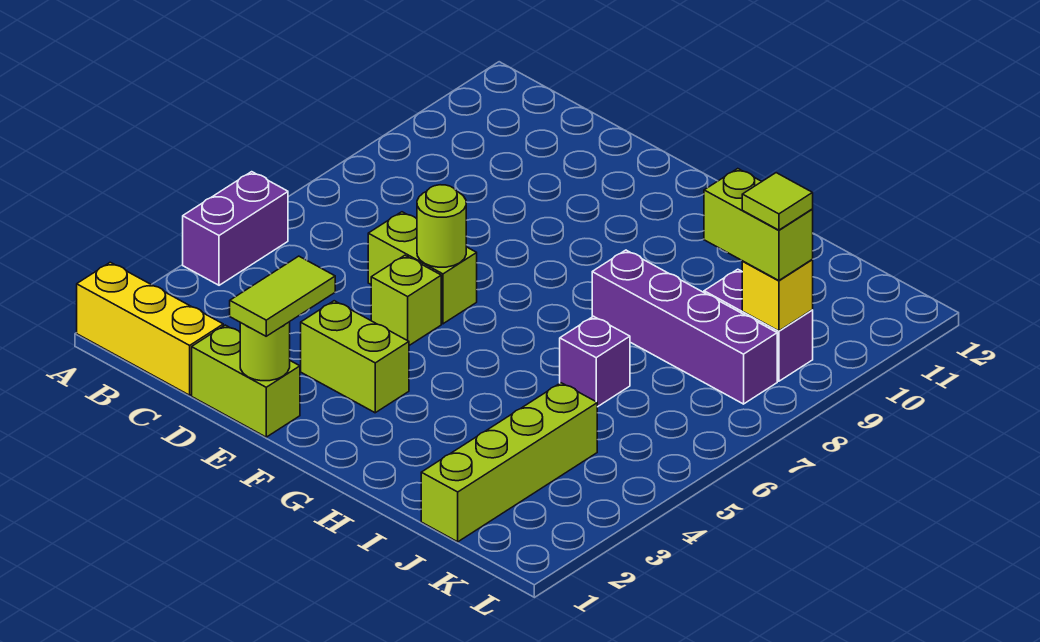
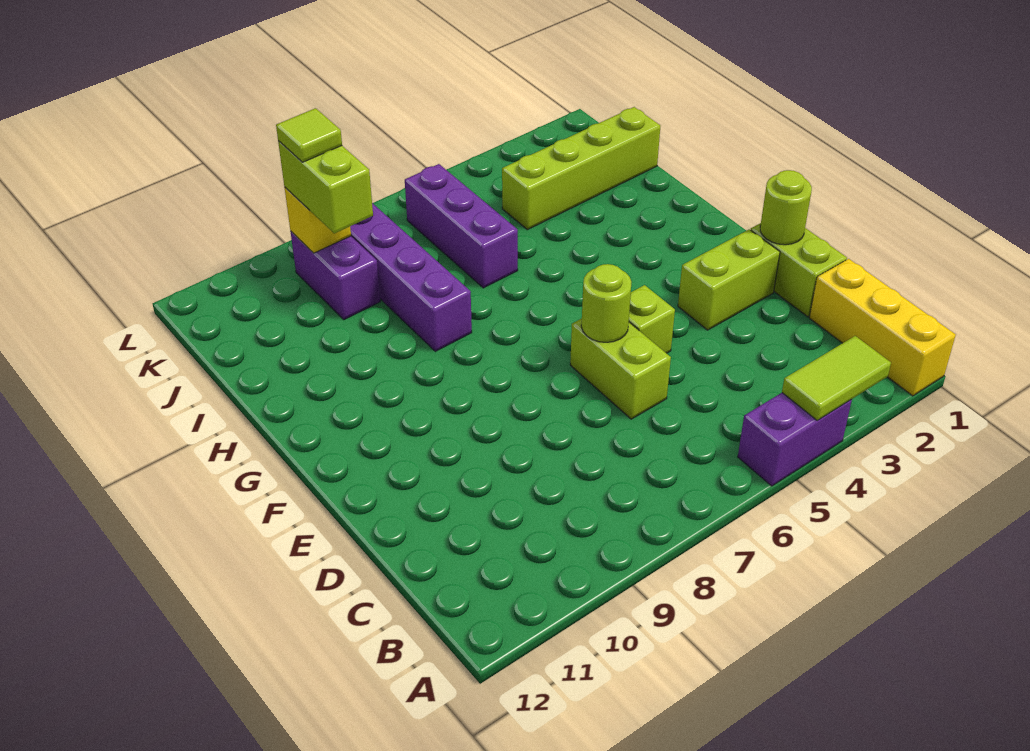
lime 1x2 tile [230,256,335,336] -> lime 1x2 tile moved to [782,336,891,421]
lime 1x2 brick [301,301,409,413] -> lime 1x2 brick turned to [678,229,780,330]
purple 1x1 brick [560,316,630,407] -> purple 1x3 brick [405,164,518,288]

